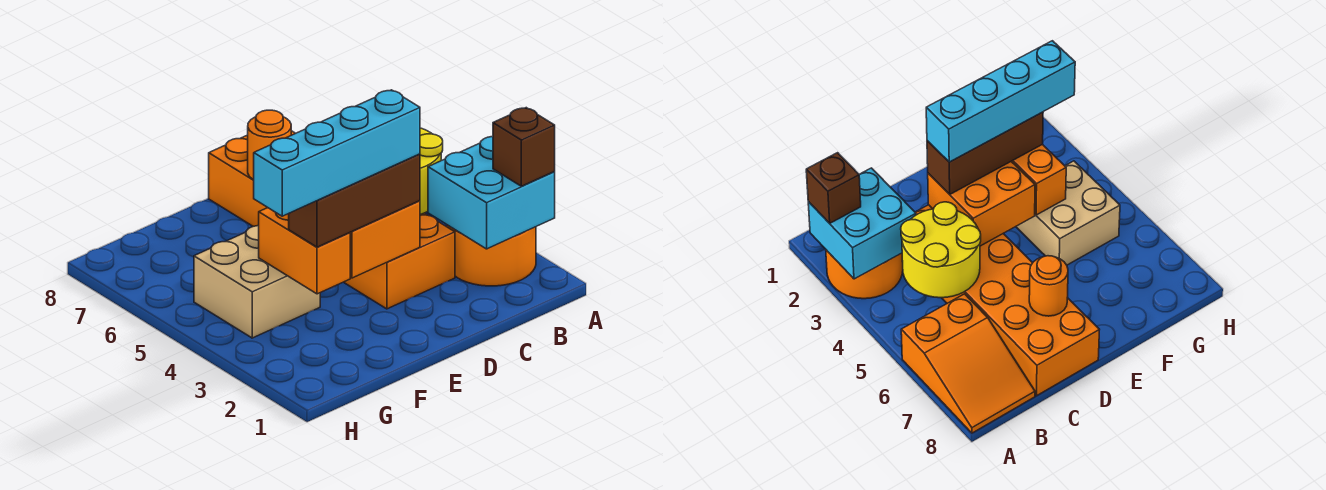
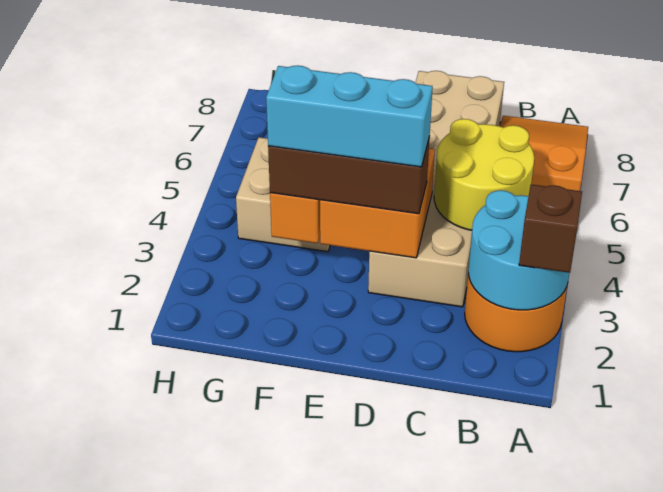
cyan 2x2 brick [428,137,555,249] -> cyan 2x2 round brick [468,190,569,310]
orange 2x6 brick [209,131,455,309] -> tan 2x6 brick [368,71,504,307]
cyan 1x4 brick [254,90,420,216] -> cyan 1x3 brick [266,65,433,167]
orange 1x1 round brick [248,110,291,180] -> none

